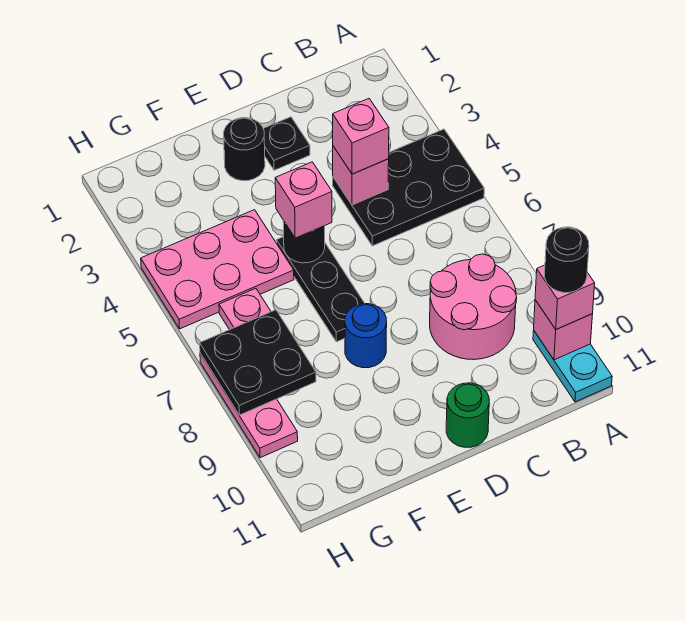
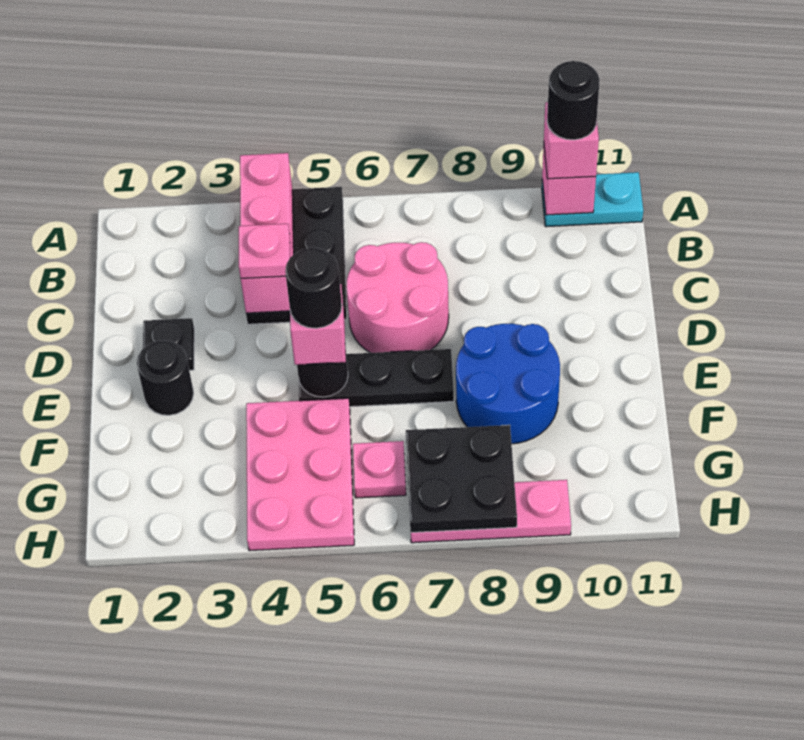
pink 2x2 round brick [430,254,517,360] -> pink 2x2 round brick moved to [346,242,449,353]
pink 1x1 brick [333,146,389,205] -> pink 1x3 brick [240,153,294,313]
pink 1x1 brick [333,99,389,174] -> pink 1x1 plate [239,224,290,278]
green 1x1 round brick [446,383,489,447] -> none
none -> black 1x1 round brick [285,248,342,328]
blue 1x1 round brick [345,304,387,368] -> blue 2x2 round brick [456,324,560,444]

